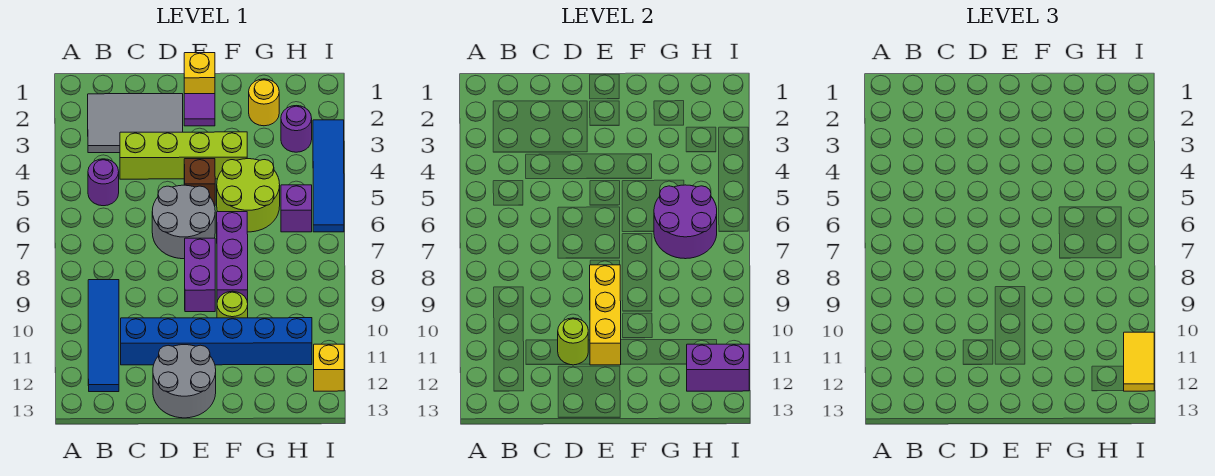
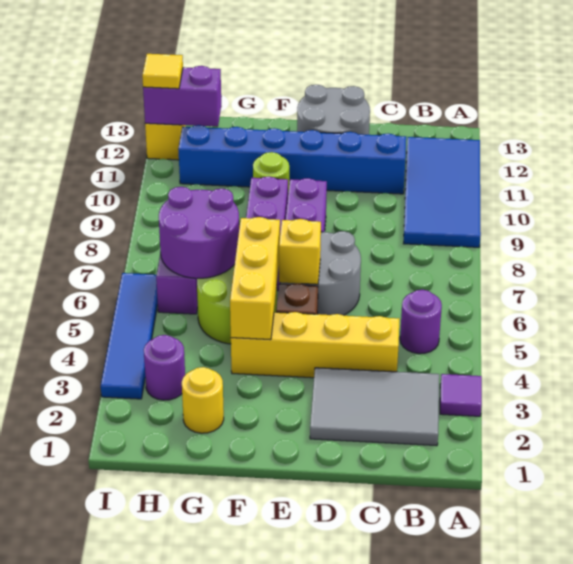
blue 1x4 tile [88,280,119,392] -> blue 2x4 tile [403,137,481,247]
lime 1x4 brick [120,132,247,179] -> yellow 1x4 brick [231,312,399,378]
lime 1x1 round brick [558,318,588,365] -> none
yellow 1x1 brick [184,53,215,94] -> yellow 1x1 brick moved to [279,219,321,284]
purple 1x1 tile [184,94,215,126] -> purple 1x1 tile moved to [440,374,482,416]
yellow 1x3 brick [590,265,621,365] -> yellow 1x3 brick moved to [230,217,280,340]
yellow 1x2 tile [1124,332,1154,391] -> yellow 1x1 tile [142,54,183,89]

